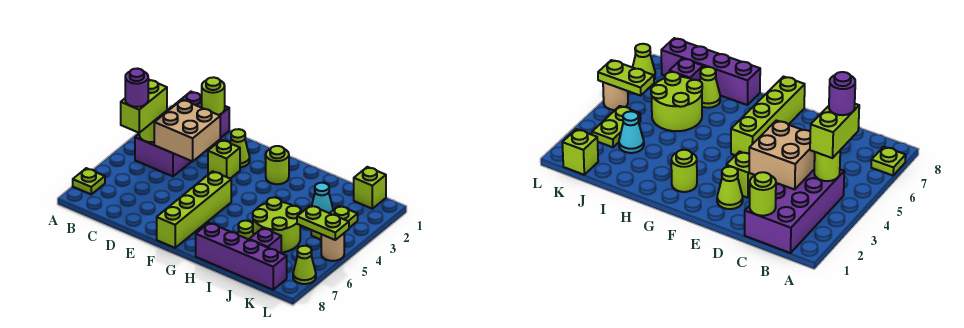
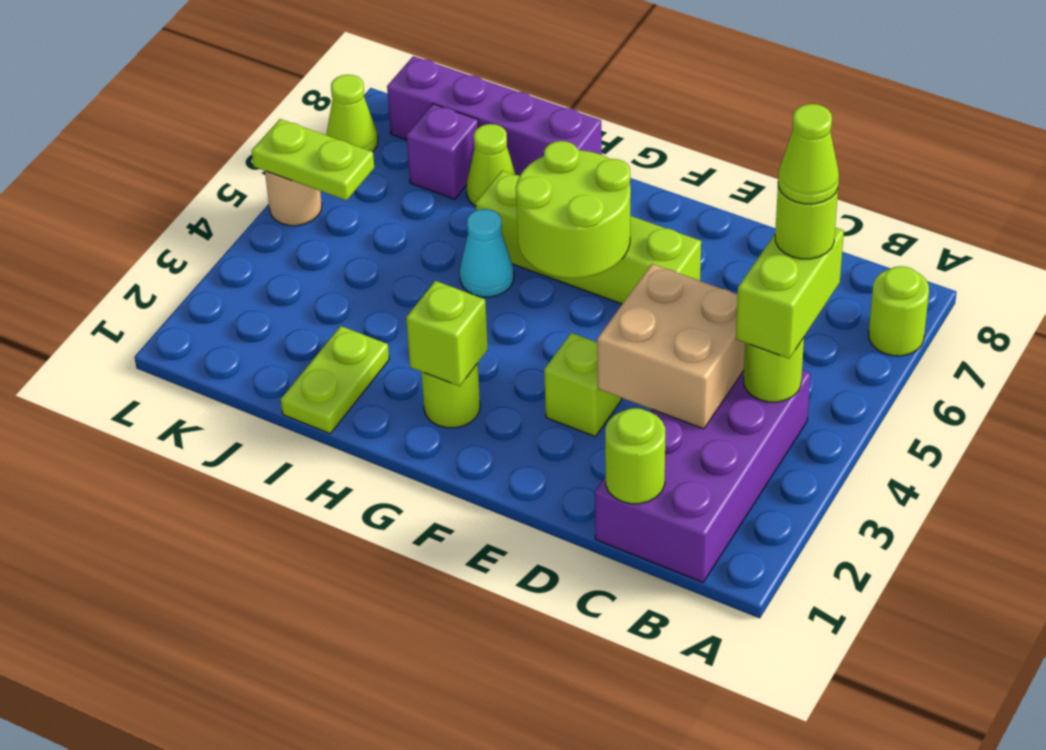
lime 1x1 plate [73,168,105,194] -> lime 1x1 round brick [869,266,929,356]
purple 1x1 round brick [125,69,148,107] -> lime 1x1 round brick [775,187,838,259]
lime 1x1 cone [230,129,250,167] -> lime 1x1 cone moved to [778,104,839,204]
lime 1x4 brick [157,171,231,248] -> lime 1x4 brick turned to [476,171,701,304]
lime 2x2 round brick [253,197,301,253] -> lime 2x2 round brick moved to [516,141,631,278]
cyan 1x1 cone [312,183,333,213] -> cyan 1x1 cone moved to [460,209,514,297]
lime 1x1 brick [354,167,386,209] -> lime 1x1 brick moved to [406,281,488,386]
lime 1x2 plate [311,206,358,240] -> lime 1x2 plate moved to [281,326,389,433]

